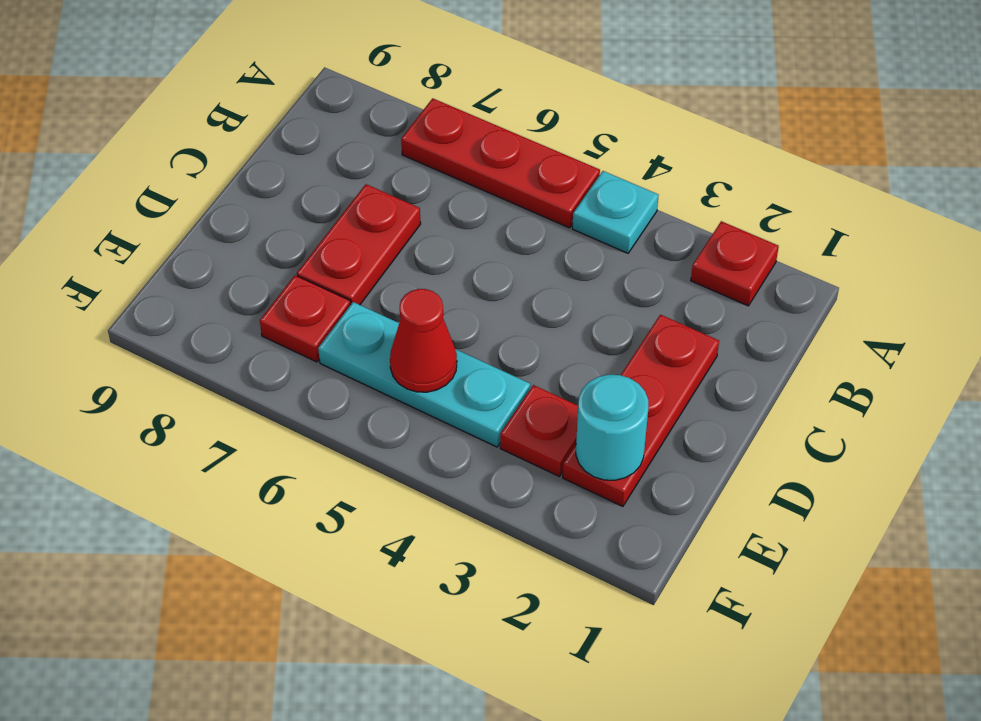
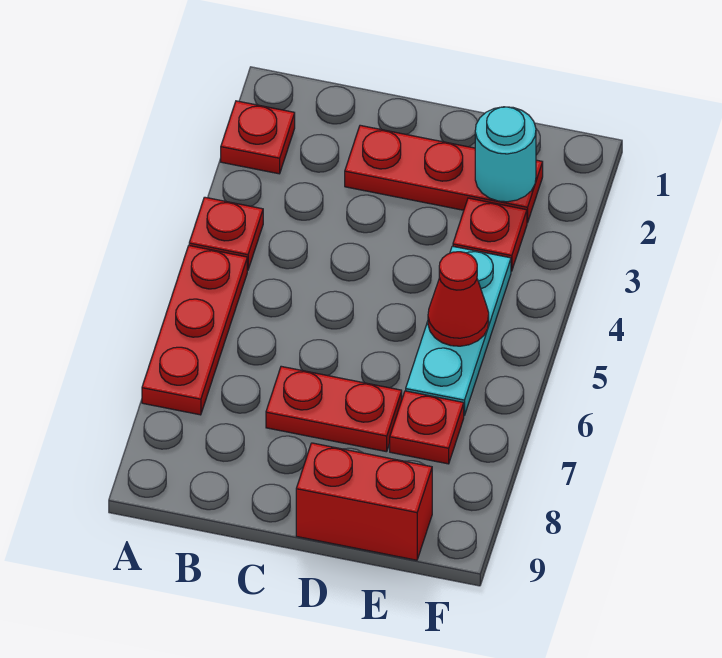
cyan 1x1 plate [572,171,659,253] -> red 1x1 plate [189,197,263,270]
none -> red 1x2 brick [296,443,432,560]

